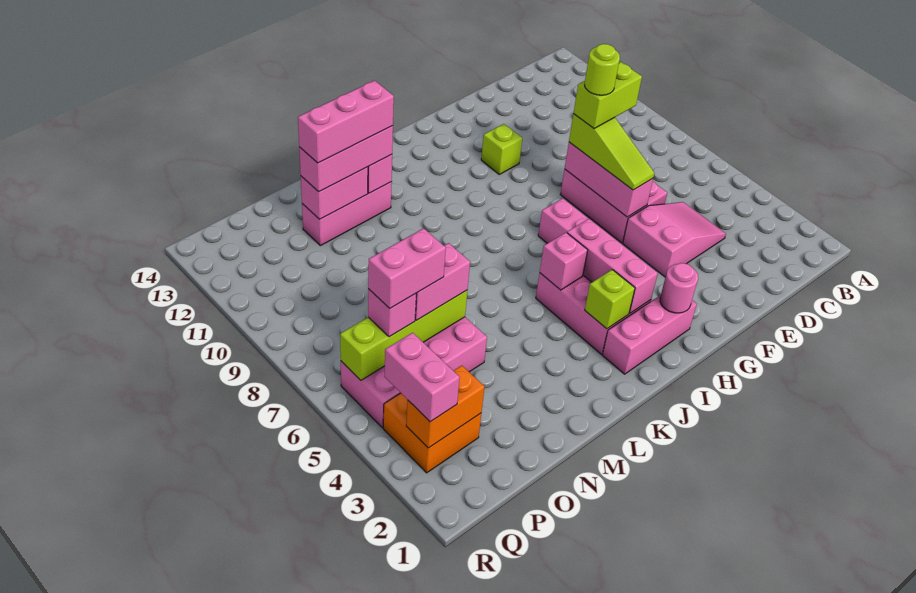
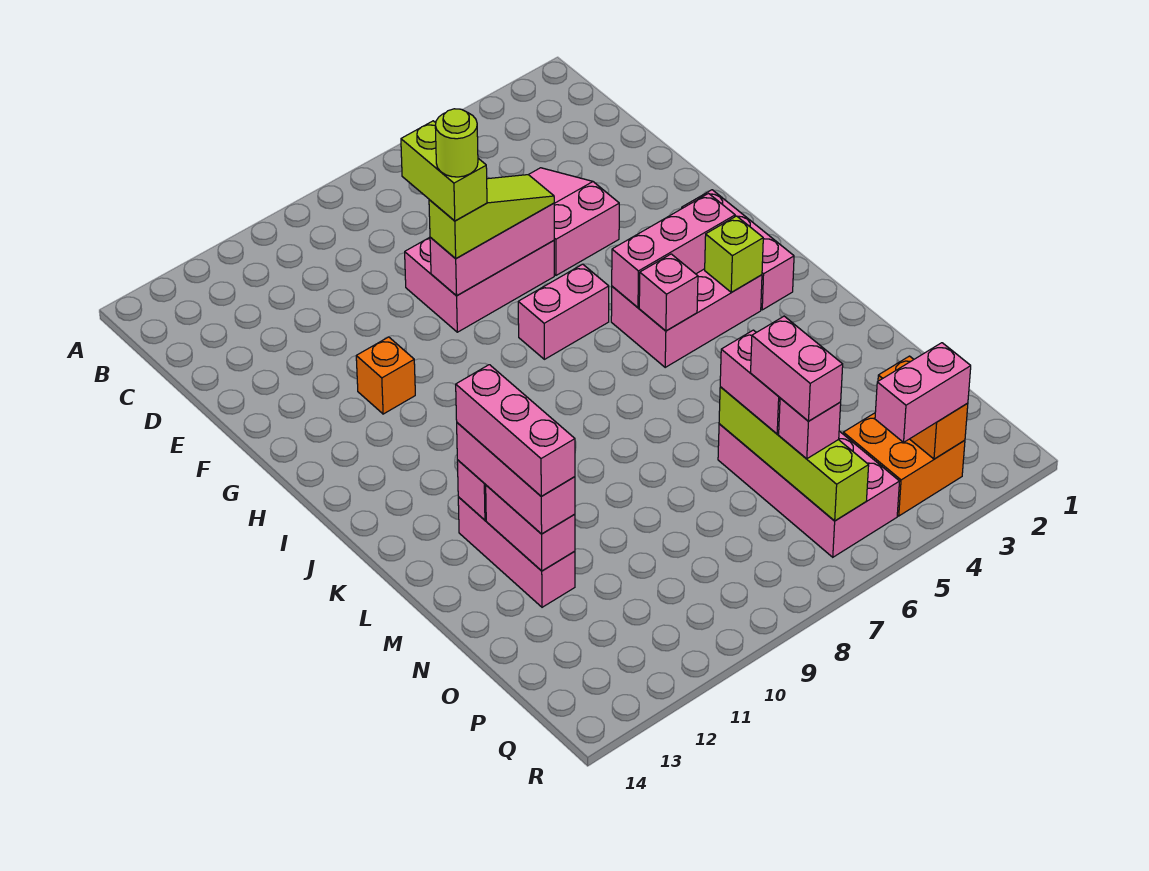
lime 1x1 brick [481,124,522,174] -> orange 1x1 brick [356,337,415,414]
pink 1x1 round brick [660,263,698,313] -> none

